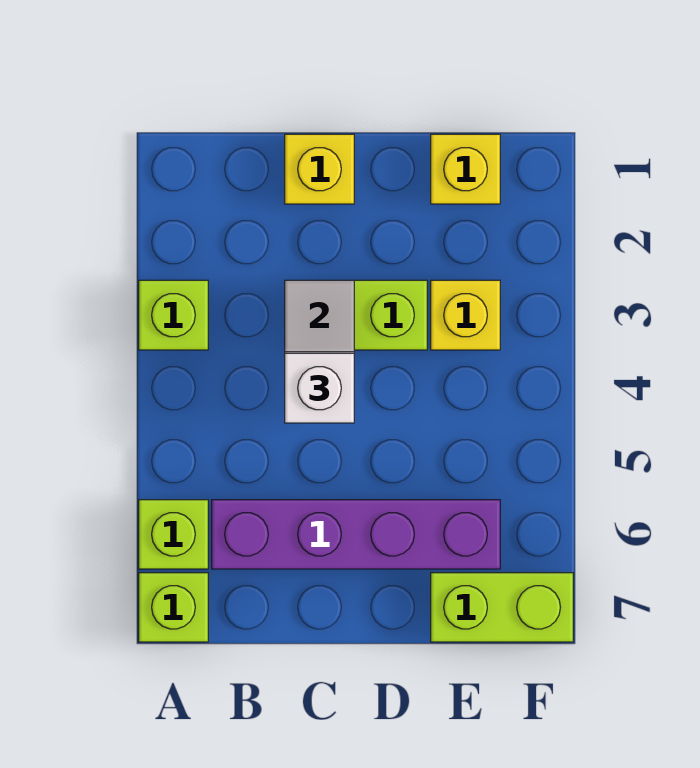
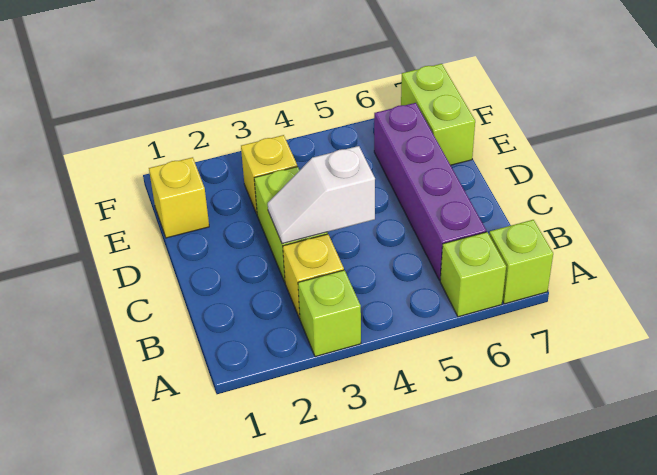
yellow 1x1 brick [285,134,354,204] -> yellow 1x1 brick moved to [283,234,344,319]
white 1x1 brick [285,353,354,423] -> none

